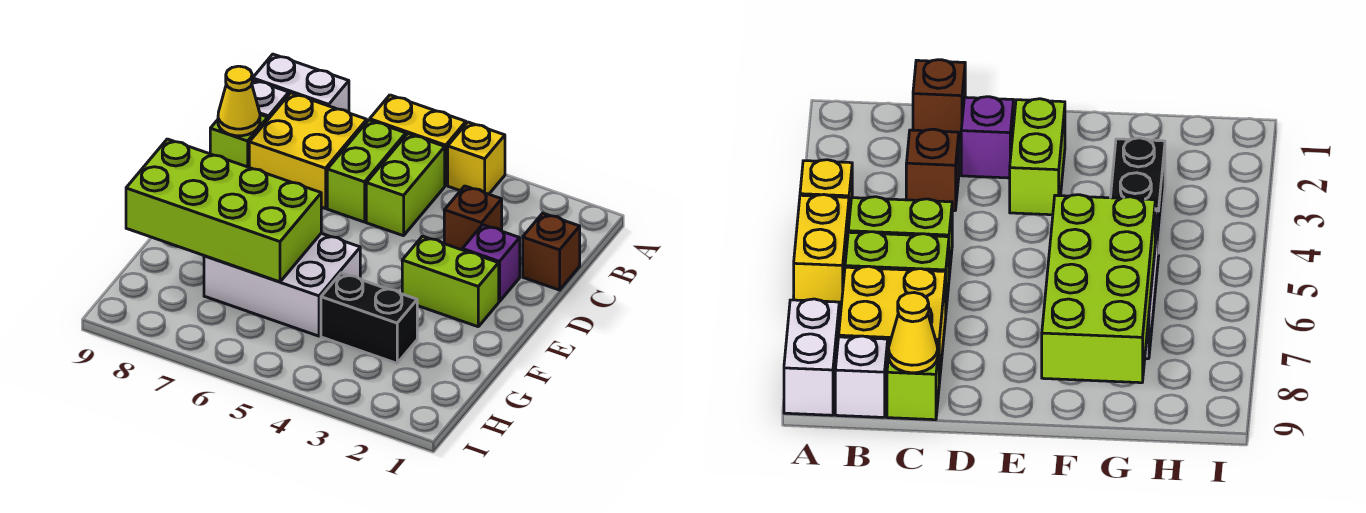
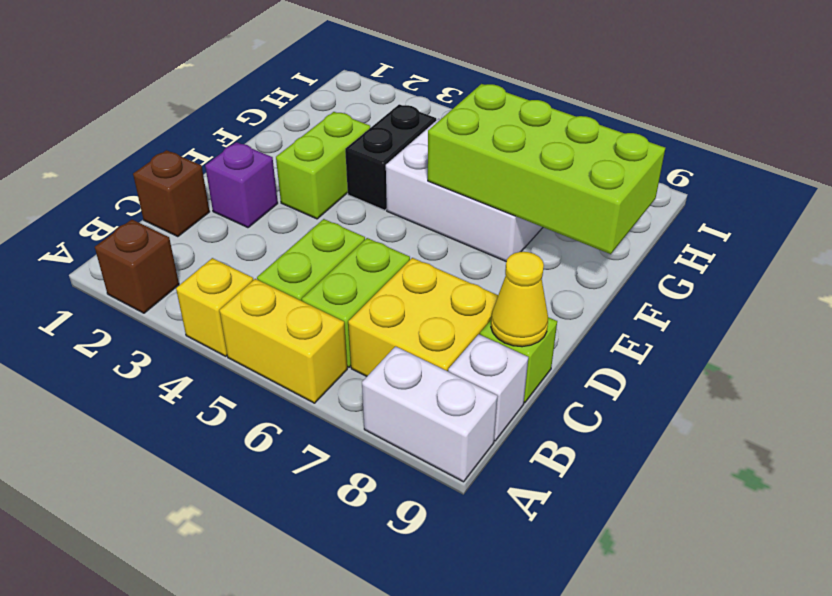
brown 1x1 brick [444,186,502,250] -> brown 1x1 brick moved to [95,219,179,313]
lime 1x2 brick [402,236,499,327] -> lime 1x2 brick turned to [276,112,370,219]
black 1x2 brick [321,273,417,363] -> black 1x2 brick turned to [345,104,436,210]

